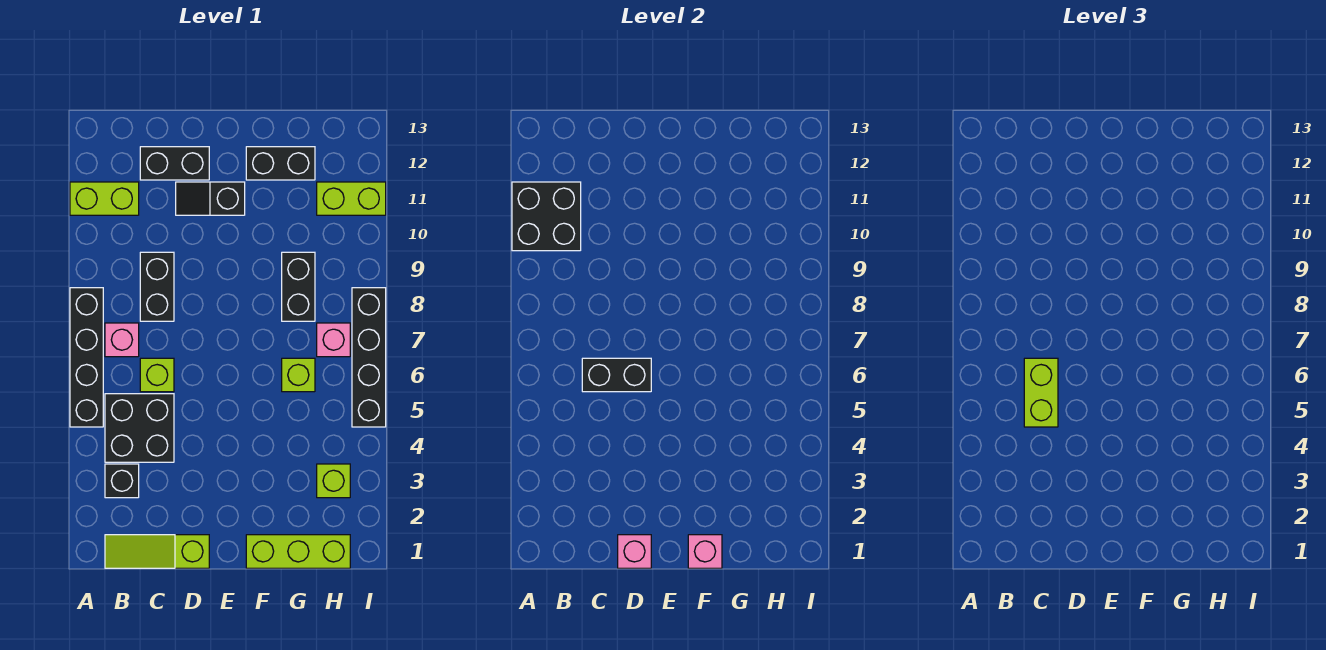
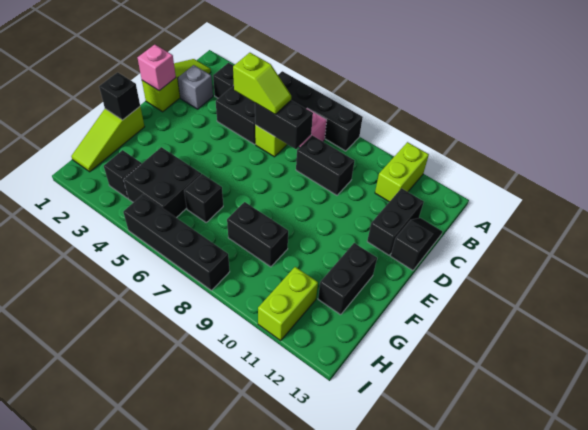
black 2x2 brick [512,182,581,251] -> black 2x2 brick moved to [123,147,201,218]
none -> grey 1x1 brick [178,65,213,109]
lime 1x2 brick [1024,358,1058,427] -> lime 1x2 slope [233,53,291,114]
black 1x2 brick [582,358,651,392] -> black 1x2 brick turned to [255,100,313,149]
black 1x2 slope [176,182,245,215] -> black 1x2 slope moved to [391,218,442,270]
lime 1x3 brick [246,535,350,568] -> lime 1x3 slope [71,107,145,172]
pink 1x1 brick [688,535,722,568] -> black 1x1 brick [99,72,140,120]
lime 1x1 brick [282,358,315,392] -> black 1x1 brick [184,174,223,222]
lime 1x1 brick [317,464,350,498] -> black 1x1 brick [104,150,141,198]
pink 1x1 brick [317,323,350,357] -> none

